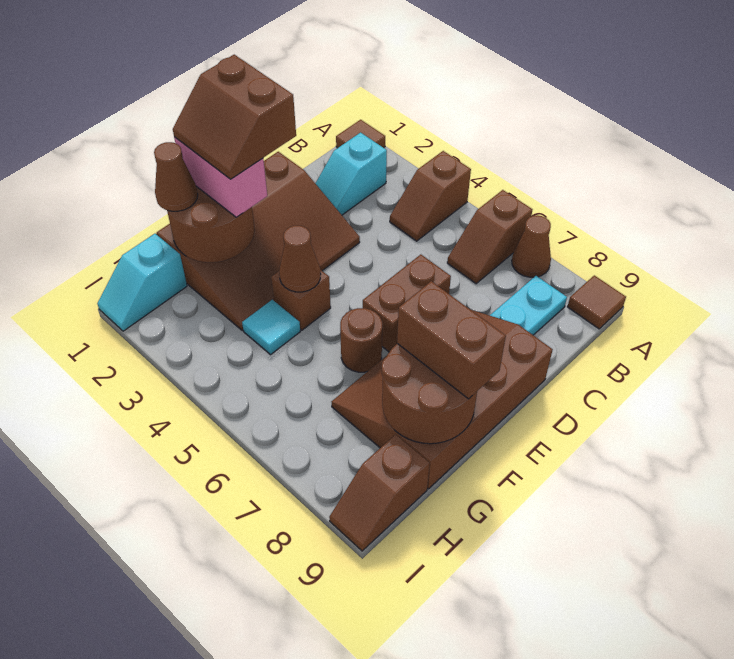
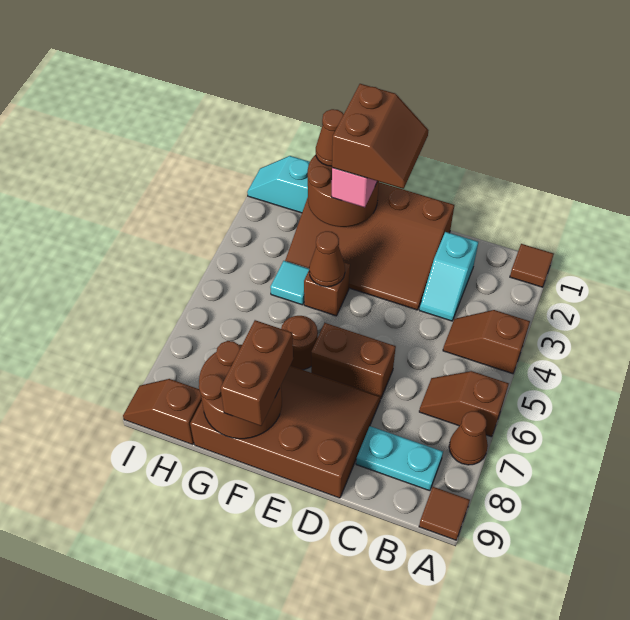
cyan 1x2 slope [315,133,387,215] -> cyan 1x2 slope turned to [419,232,478,321]
brown 2x2 slope [173,55,296,179] -> brown 2x2 slope turned to [332,84,428,189]

